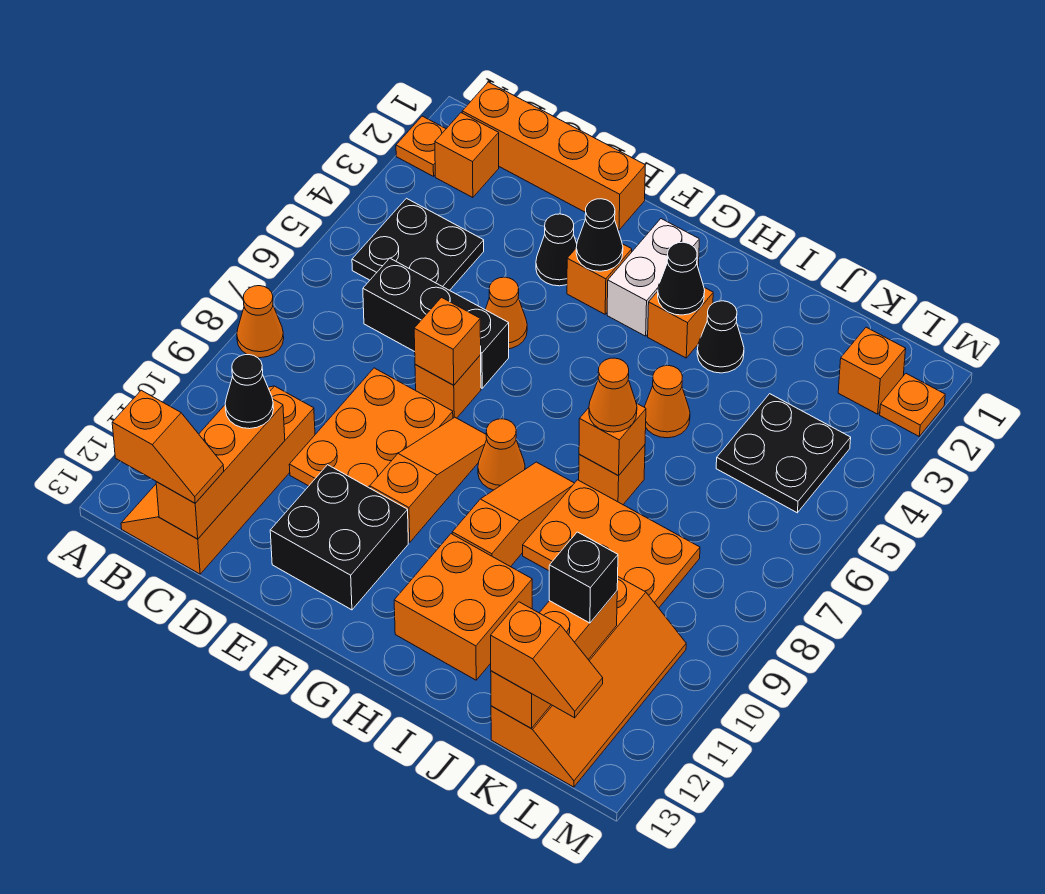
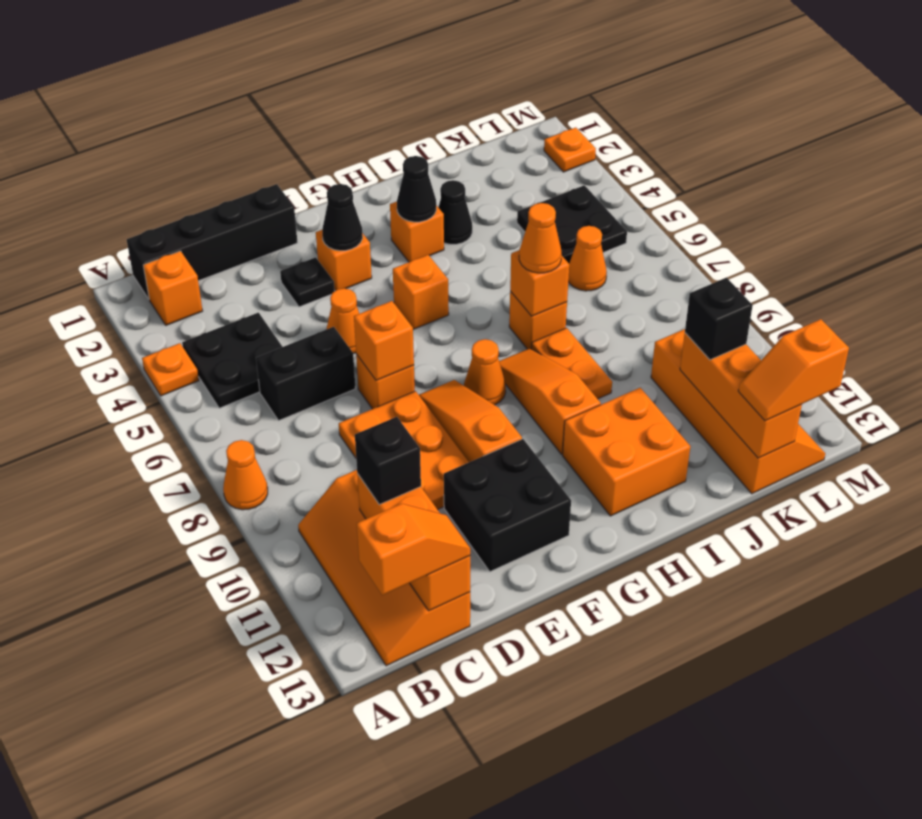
orange 1x1 plate [396,116,446,176] -> orange 1x1 plate moved to [142,343,199,396]
orange 1x4 brick [462,82,645,230] -> black 1x4 brick [127,184,298,299]
black 1x3 brick [363,258,509,388] -> black 1x2 brick [256,327,356,421]
black 1x1 cone [225,355,274,429] -> black 1x1 brick [355,417,421,504]
black 1x1 cone [536,214,577,286] -> black 1x1 plate [280,257,335,307]
white 1x2 brick [607,219,699,336] -> none
orange 1x1 cone [644,366,690,438] -> orange 1x1 cone moved to [568,226,607,291]
orange 2x3 plate [523,480,700,608] -> orange 1x2 plate [531,328,612,399]
orange 1x2 slope [491,602,603,718] -> orange 1x2 slope turned to [738,319,849,421]
orange 1x1 brick [838,327,906,414] -> orange 1x1 brick moved to [393,255,449,329]

